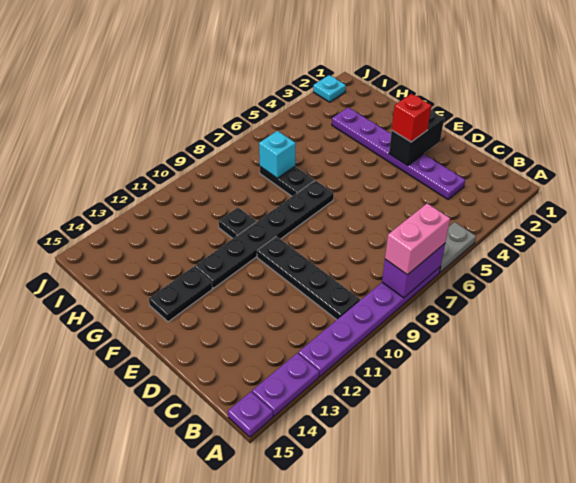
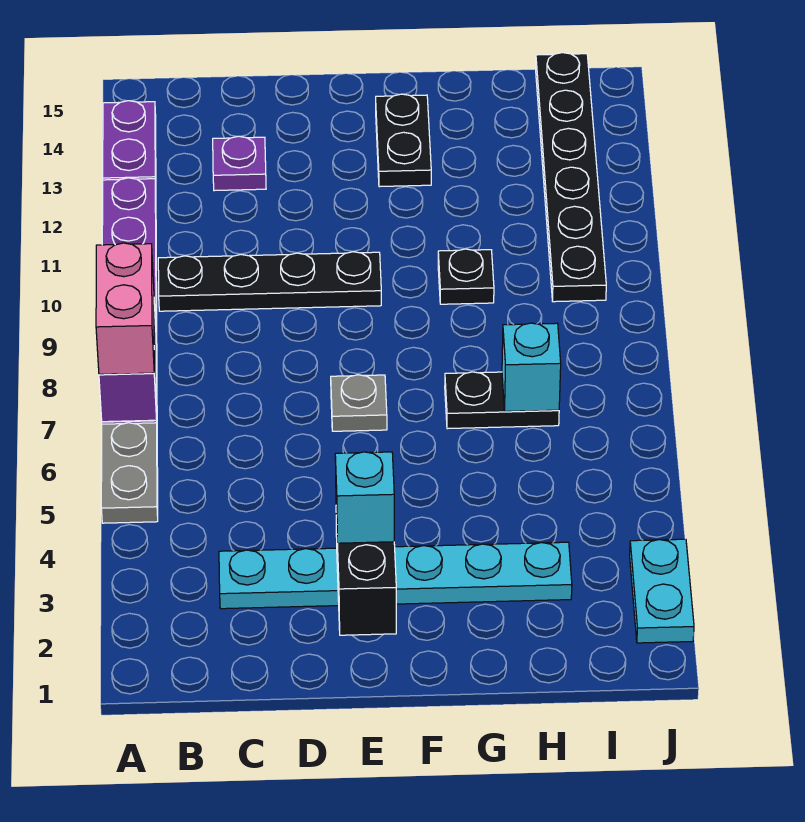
purple 1x1 plate [228,392,273,437] -> purple 1x1 plate moved to [213,136,266,191]
purple 1x6 plate [332,107,465,199] -> cyan 1x6 plate [219,542,572,609]
red 1x1 brick [392,94,431,142] -> cyan 1x1 brick [335,452,394,543]
none -> grey 1x1 plate [331,375,387,431]
black 1x6 plate [194,180,334,288] -> black 1x6 plate moved to [536,53,606,302]
cyan 1x1 plate [313,75,346,102] -> cyan 1x2 plate [630,539,694,643]

